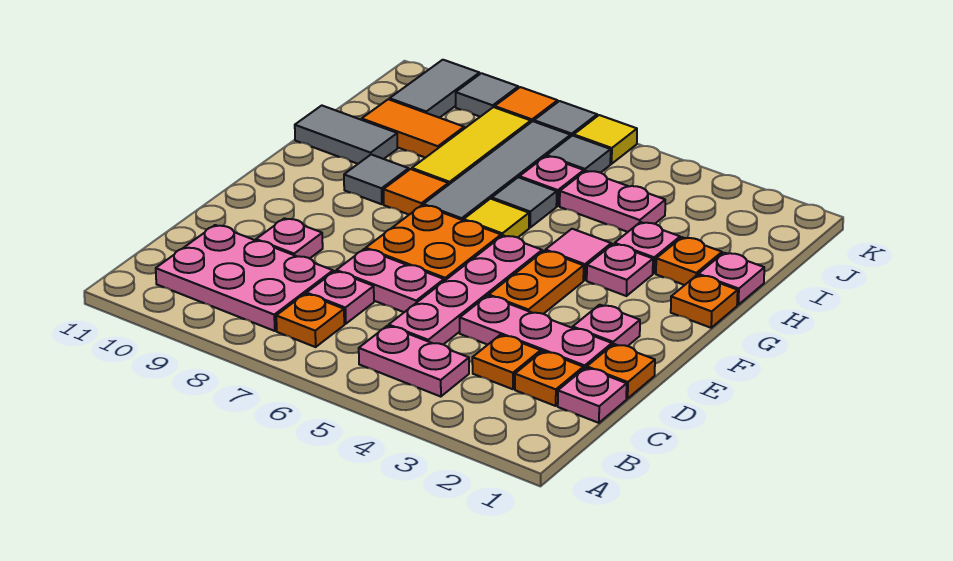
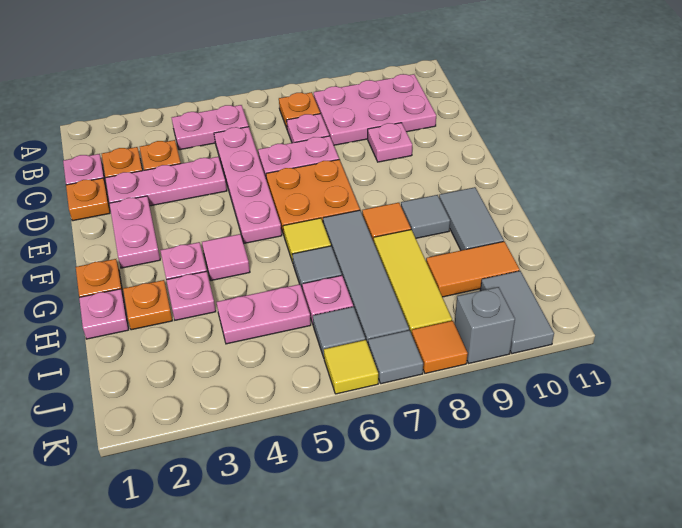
pink 1x1 plate [573,305,640,346] -> pink 1x2 plate [109,196,160,268]
orange 1x2 plate [489,251,584,314] -> none
grey 1x2 tile [295,106,398,164] -> grey 1x2 tile turned to [439,187,504,250]
grey 1x1 tile [456,73,518,117] -> grey 1x1 brick [455,287,515,363]

